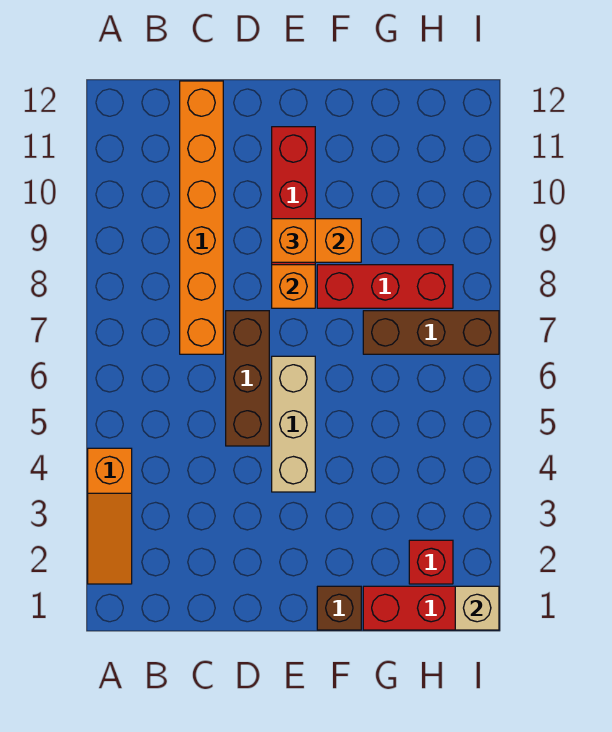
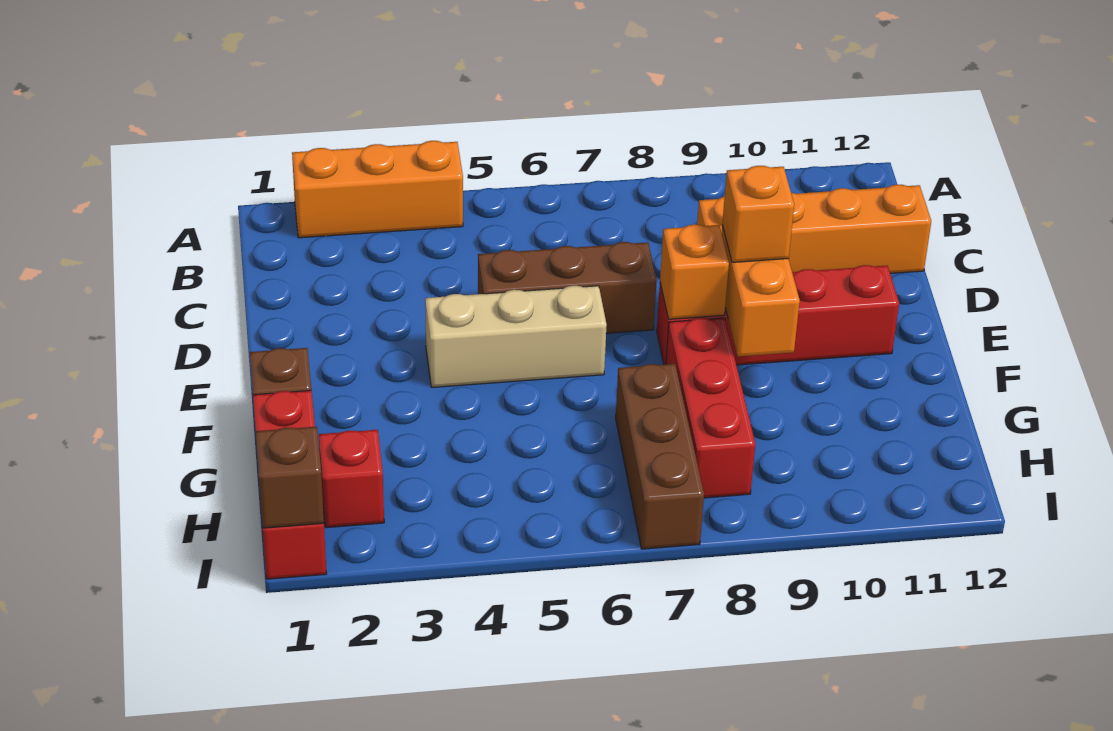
orange 1x3 slope [88,448,132,584] -> orange 1x3 brick [292,141,463,238]
orange 1x6 brick [180,81,223,354] -> orange 1x4 brick [697,185,931,273]
tan 1x1 brick [455,586,499,630] -> brown 1x1 brick [256,427,324,528]

